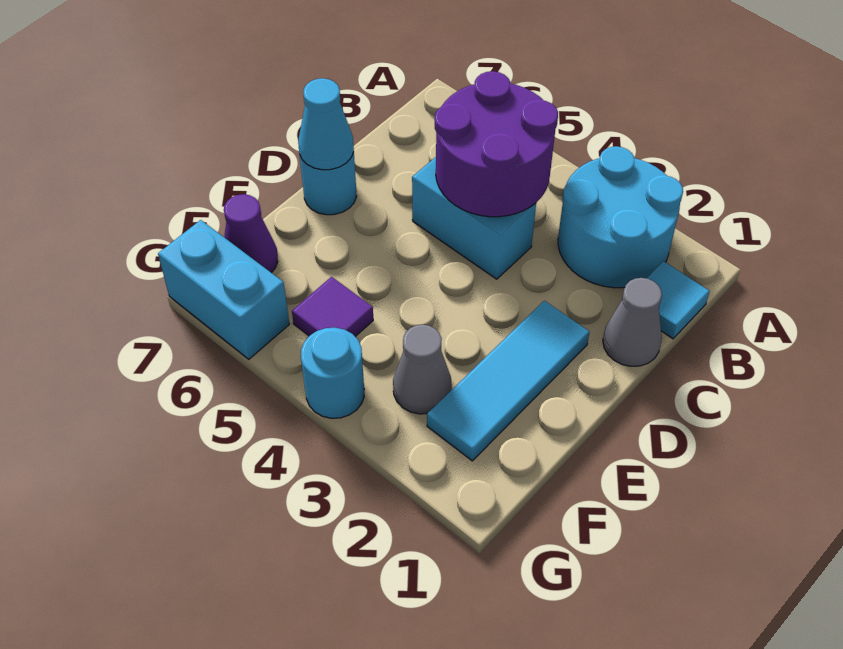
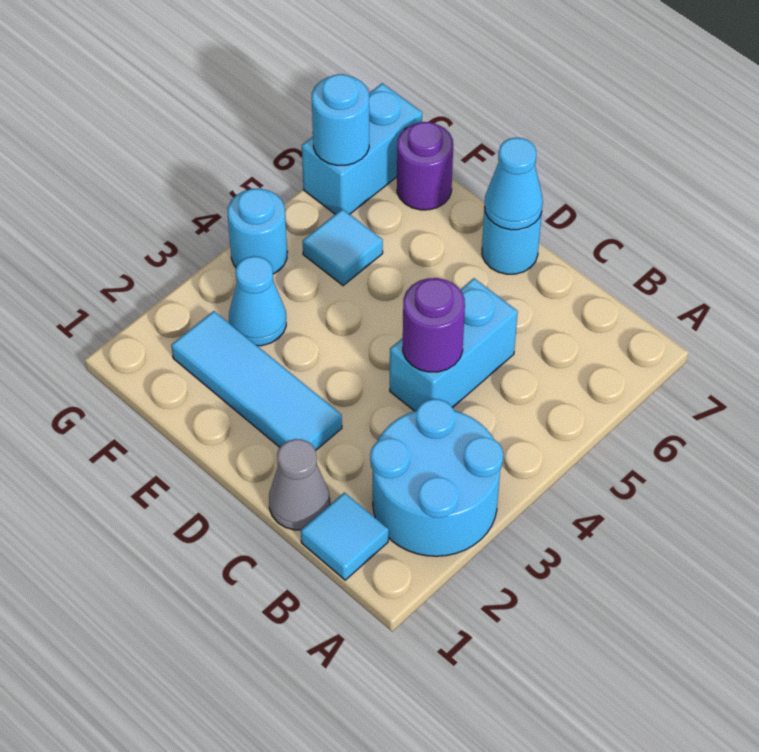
purple 2x2 round brick [435,71,558,217] -> purple 1x1 round brick [403,278,465,372]
grey 1x1 cone [393,325,452,414] -> cyan 1x1 cone [229,256,286,346]
purple 1x1 tile [292,277,373,337] -> cyan 1x1 tile [303,209,383,286]
purple 1x1 cone [224,194,278,273] -> purple 1x1 round brick [397,122,453,210]
none -> cyan 1x1 round brick [312,74,369,166]

